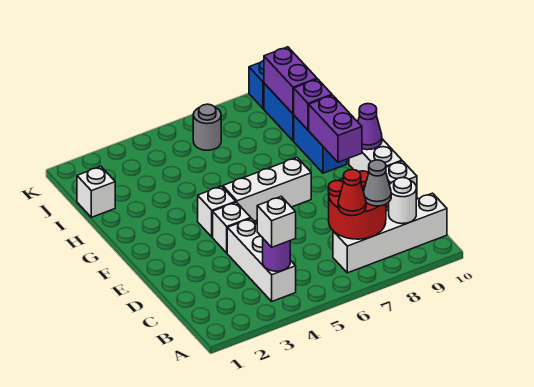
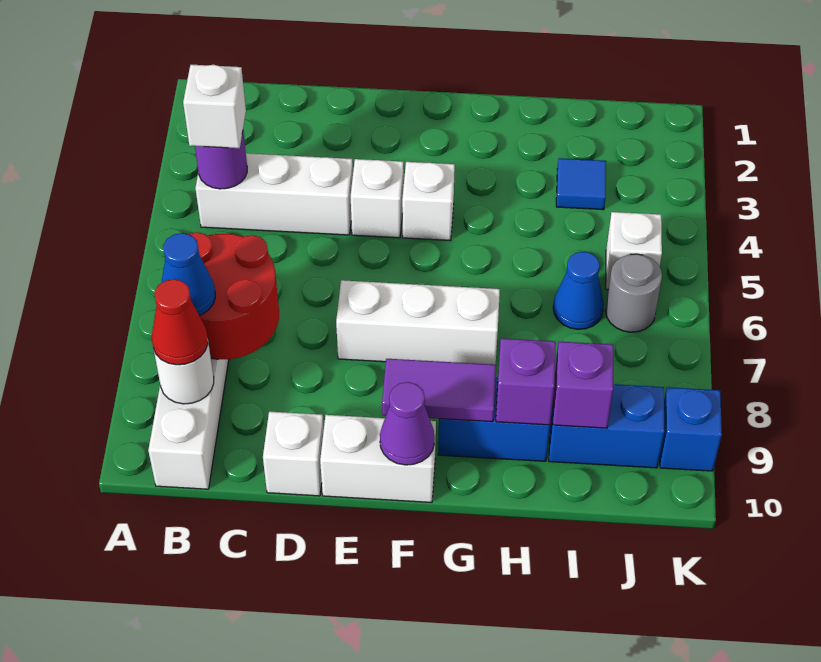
red 1x1 cone [338,170,366,216] -> red 1x1 cone moved to [152,279,208,365]
grey 1x1 cone [363,160,391,206] -> blue 1x1 cone [161,233,215,315]
white 1x3 brick [223,158,311,221] -> white 1x3 brick turned to [336,280,500,365]
purple 1x2 brick [309,95,362,162] -> purple 1x2 tile [382,359,496,422]
white 1x1 brick [77,167,115,217] -> white 1x1 brick moved to [606,212,662,289]
none -> blue 1x1 tile [556,158,606,210]
none -> blue 1x1 cone [553,252,604,329]
purple 1x2 brick [264,47,317,114] -> purple 1x1 brick [553,342,613,428]

